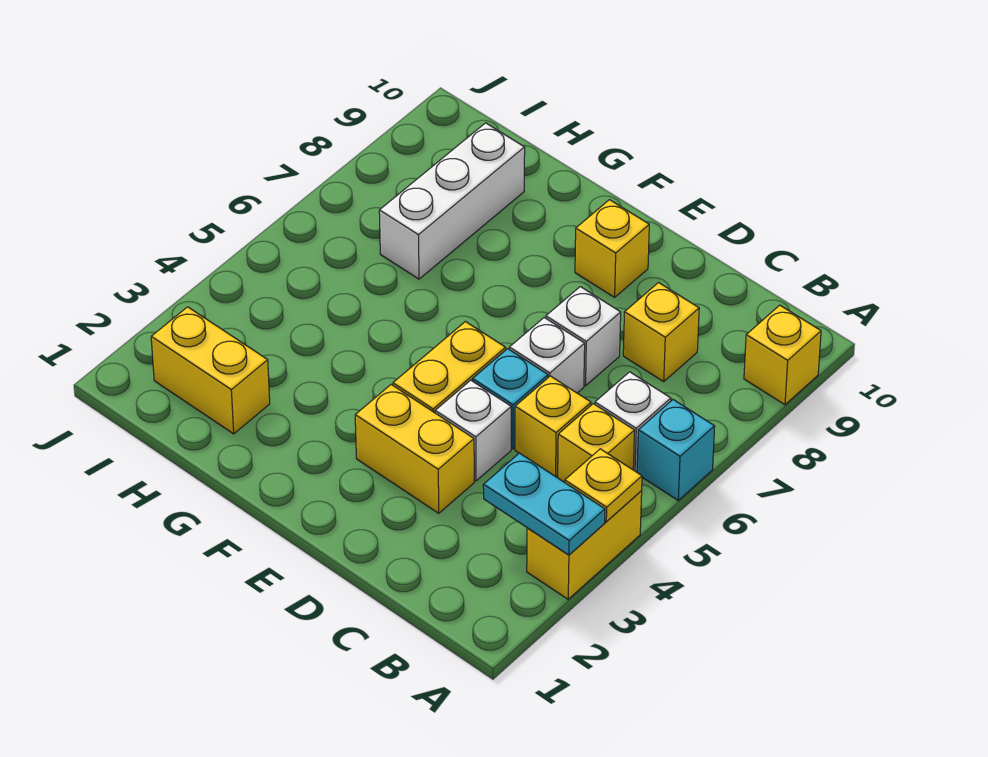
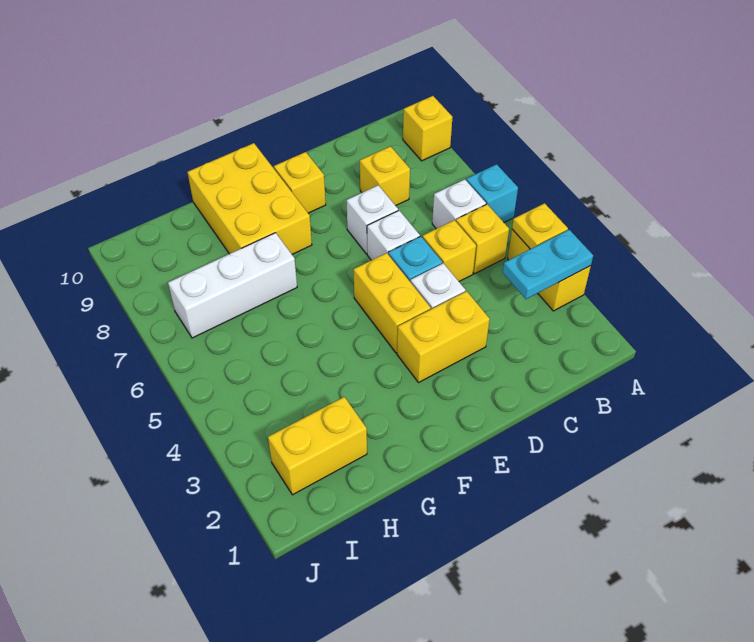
none -> yellow 2x3 brick [187,143,312,254]
white 1x3 brick [379,123,525,279] -> white 1x3 brick turned to [168,233,297,338]

